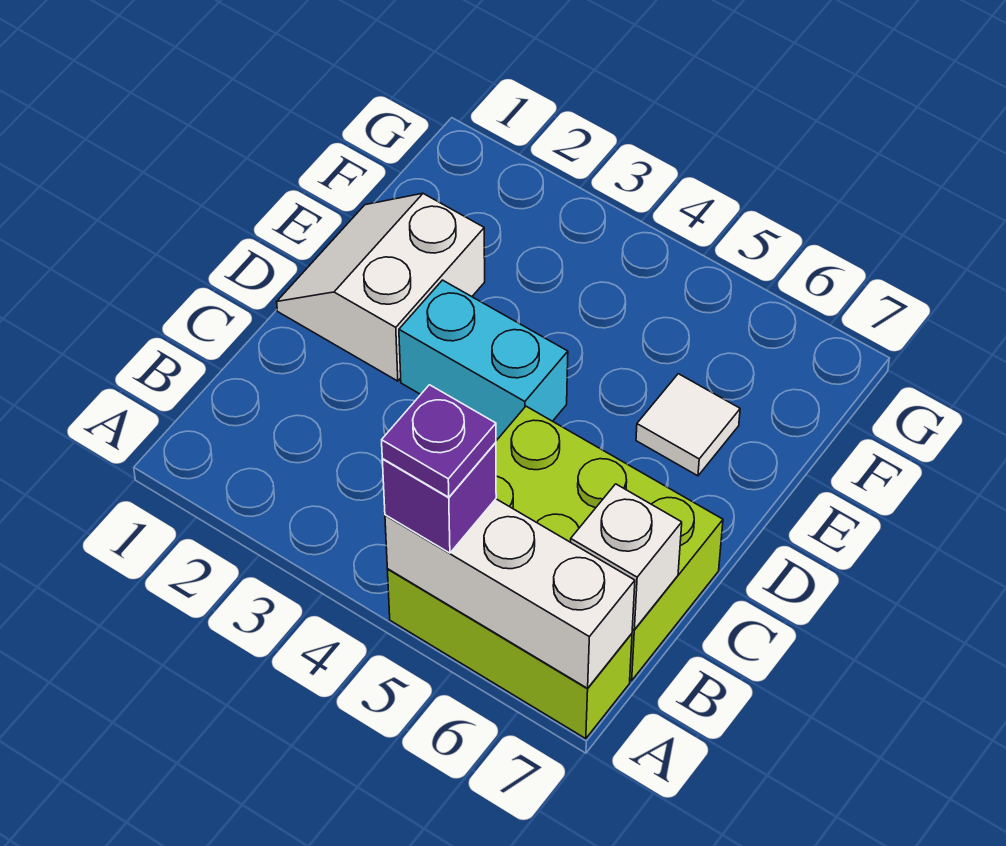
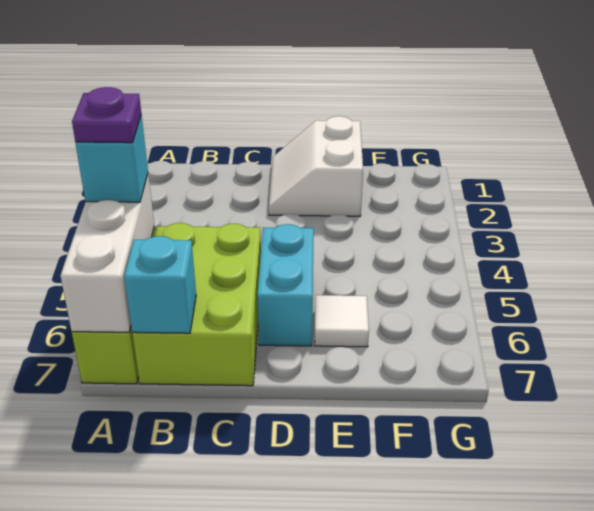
purple 1x1 brick [382,443,496,553] -> cyan 1x1 brick [76,115,148,202]
white 1x1 brick [571,484,682,630] -> cyan 1x1 brick [124,236,196,333]
white 2x2 slope [277,193,485,381] -> white 2x2 slope turned to [269,116,363,216]
cyan 1x2 brick [399,280,568,439] -> cyan 1x2 brick moved to [257,224,314,346]

